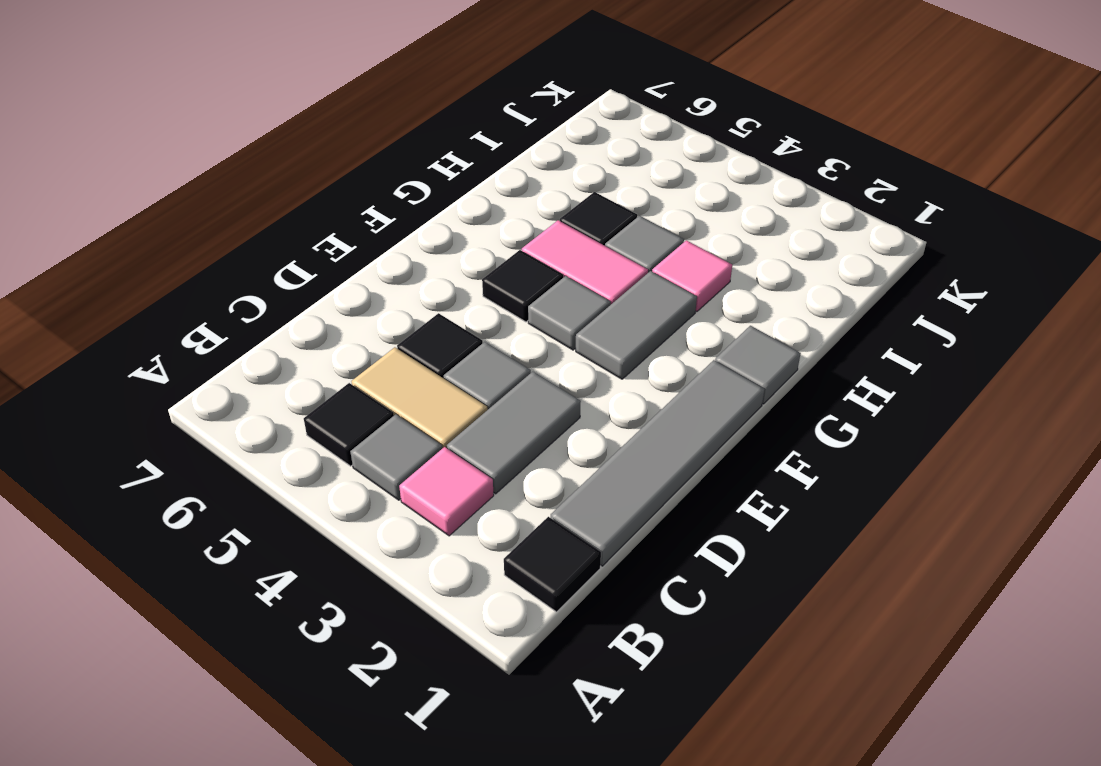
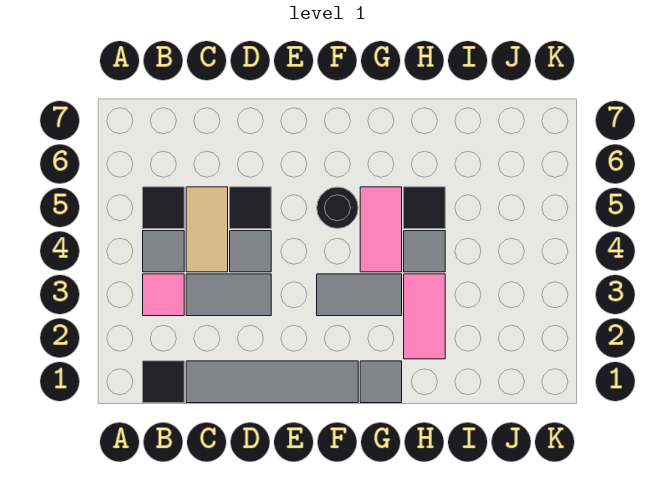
grey 1x1 tile [528,276,611,350] -> none
black 1x1 tile [482,250,563,322] -> black 1x1 round brick [317,187,358,229]
pink 1x1 tile [652,240,732,312] -> pink 1x2 tile [404,274,445,359]

